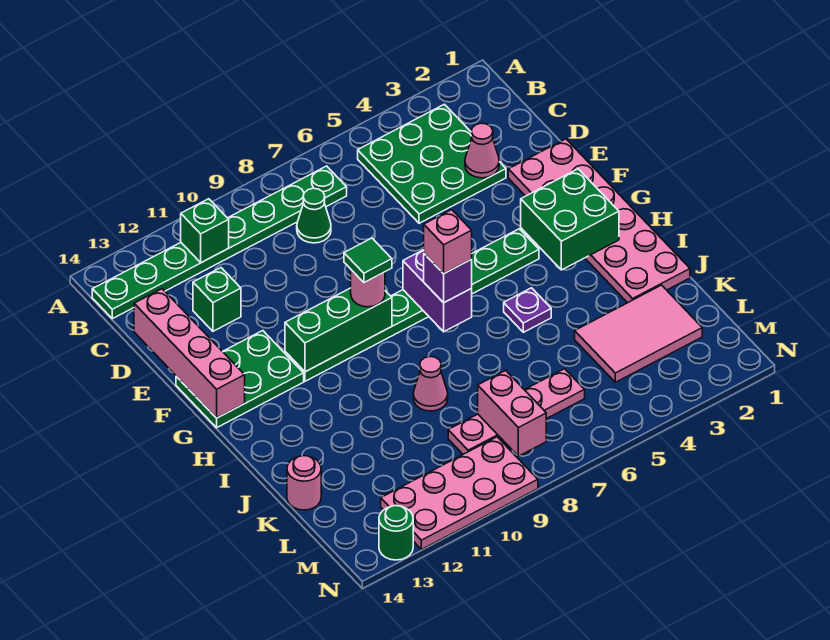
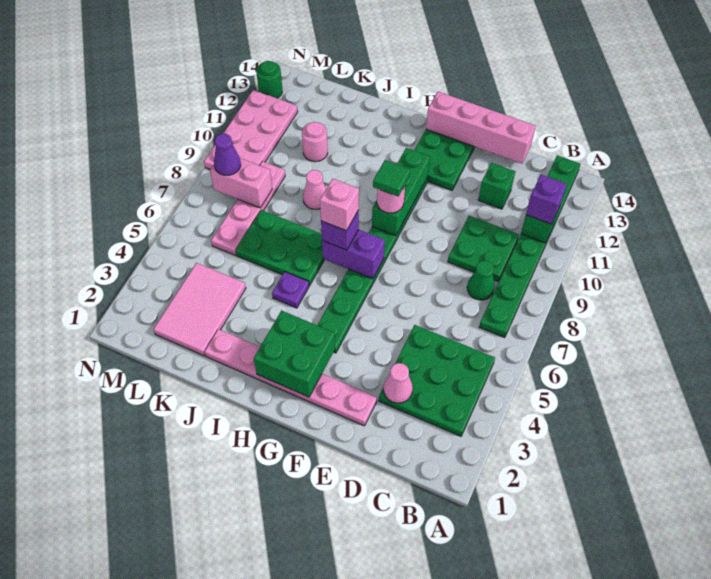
none -> purple 1x1 brick [526,175,567,224]
none -> green 2x2 plate [448,216,519,282]
pink 2x6 plate [508,139,690,303] -> pink 1x6 plate [205,329,377,426]
none -> green 2x3 plate [235,210,325,286]
pink 1x1 round brick [287,456,321,510] -> pink 1x1 round brick moved to [302,122,328,162]
none -> purple 1x1 cone [214,134,241,175]

